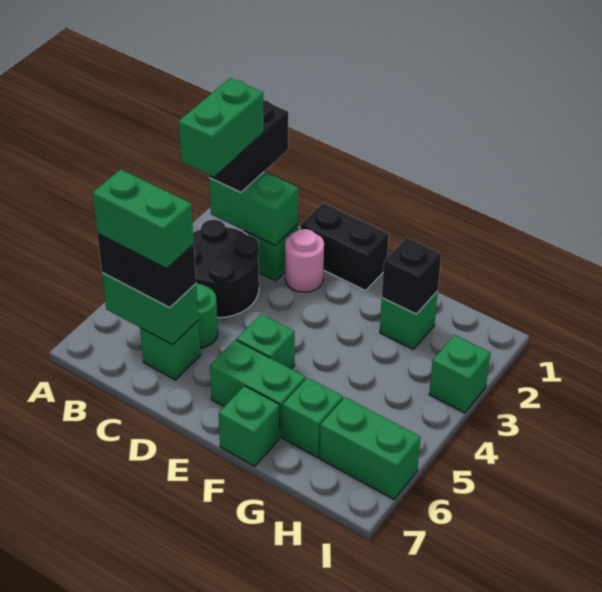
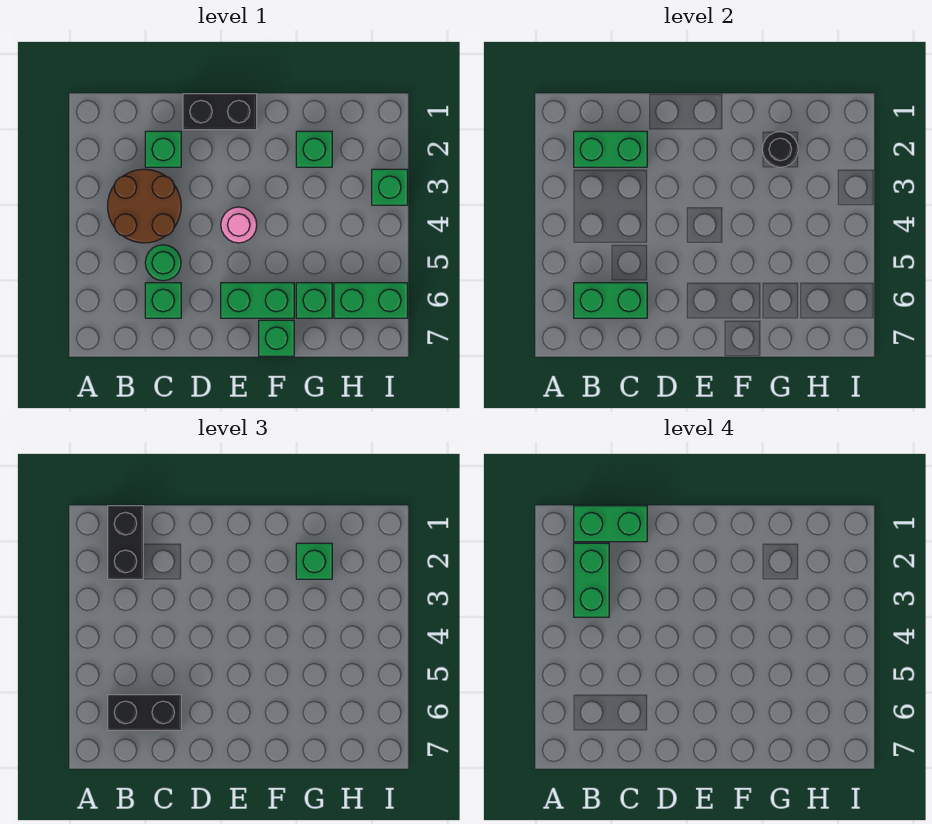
black 2x2 round brick [193,220,259,318] -> brown 2x2 round brick [108,169,181,243]
green 1x2 brick [92,169,194,269] -> green 1x2 brick moved to [574,506,647,542]
pink 1x1 round brick [285,229,324,292] -> pink 1x1 round brick moved to [221,207,257,243]
green 1x1 brick [236,314,295,369] -> green 1x1 brick moved to [296,543,332,579]
black 1x1 brick [382,238,441,314] -> black 1x1 round brick [762,132,798,167]

